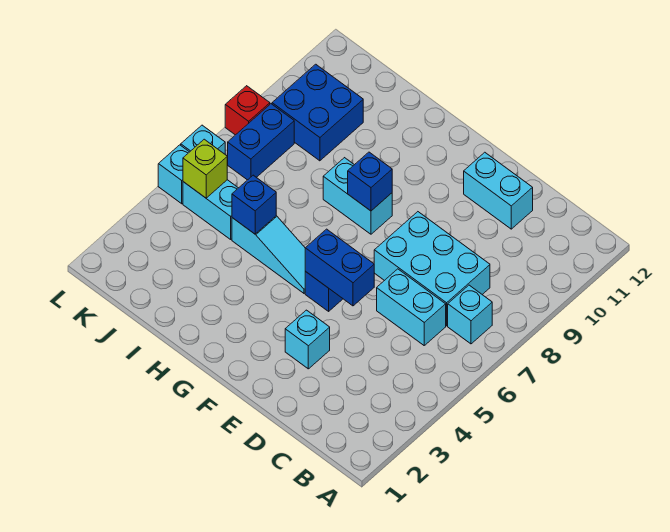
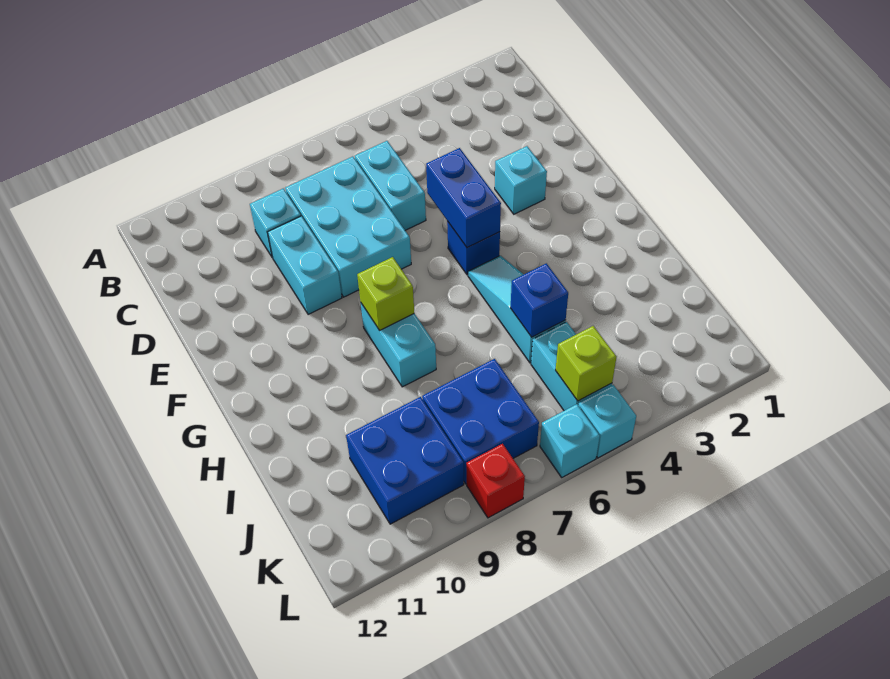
cyan 1x1 brick [448,285,492,344] -> cyan 1x1 brick moved to [250,189,301,258]
cyan 1x2 brick [464,152,533,229] -> cyan 1x2 brick moved to [268,216,342,315]
blue 1x1 brick [348,152,392,211] -> lime 1x1 brick [357,257,414,330]
blue 1x2 brick [228,104,294,180] -> blue 2x2 brick [422,359,539,484]

